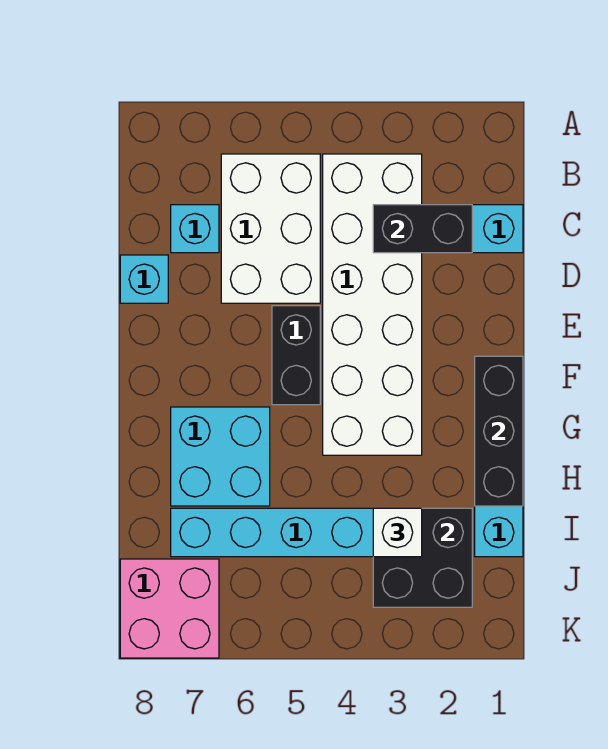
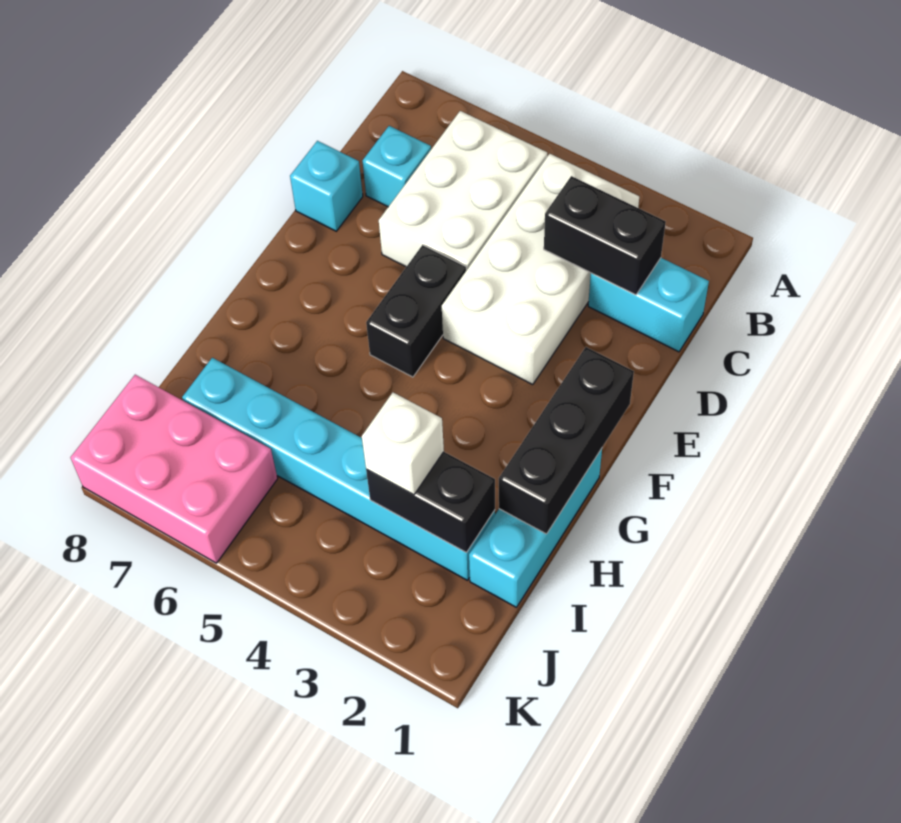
white 2x6 brick [323,154,422,455] -> white 2x4 brick [442,154,639,385]
cyan 2x2 brick [171,407,270,506] -> none
black 2x2 brick [373,508,472,607] -> black 1x2 brick [366,452,495,553]
pink 2x2 brick [120,559,219,658] -> pink 2x3 brick [71,375,278,563]

